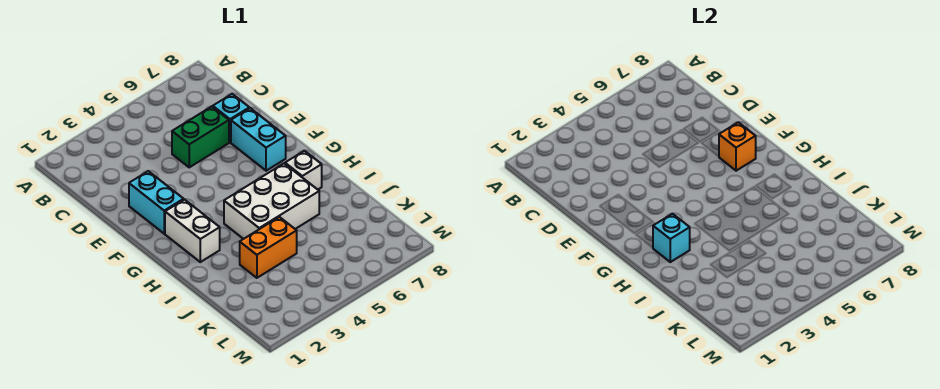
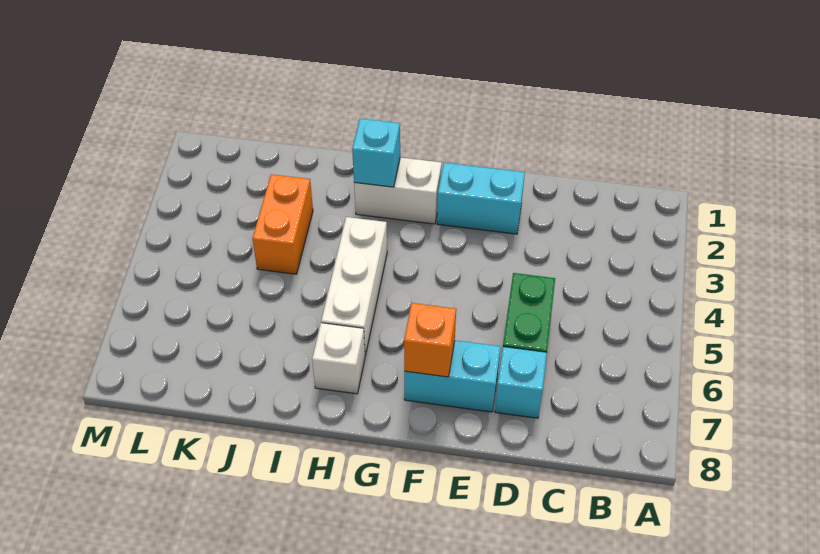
white 2x3 brick [224,164,319,239] -> white 1x3 brick [321,217,387,356]

